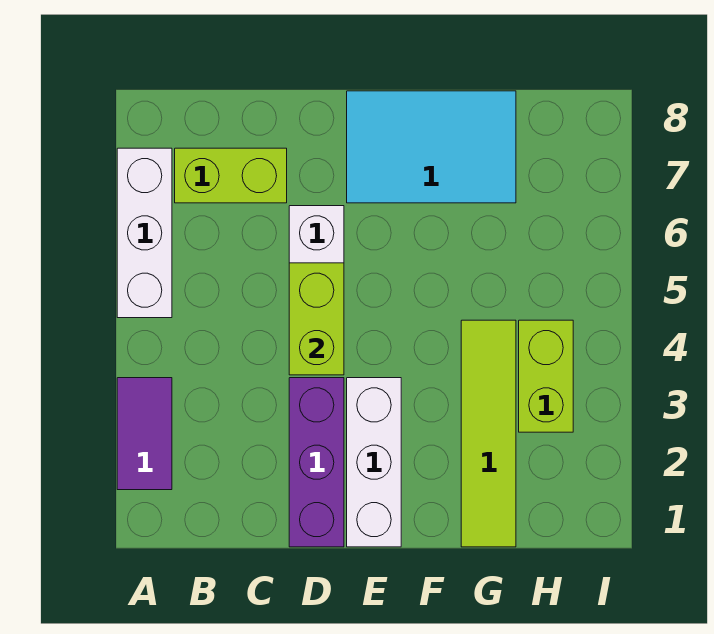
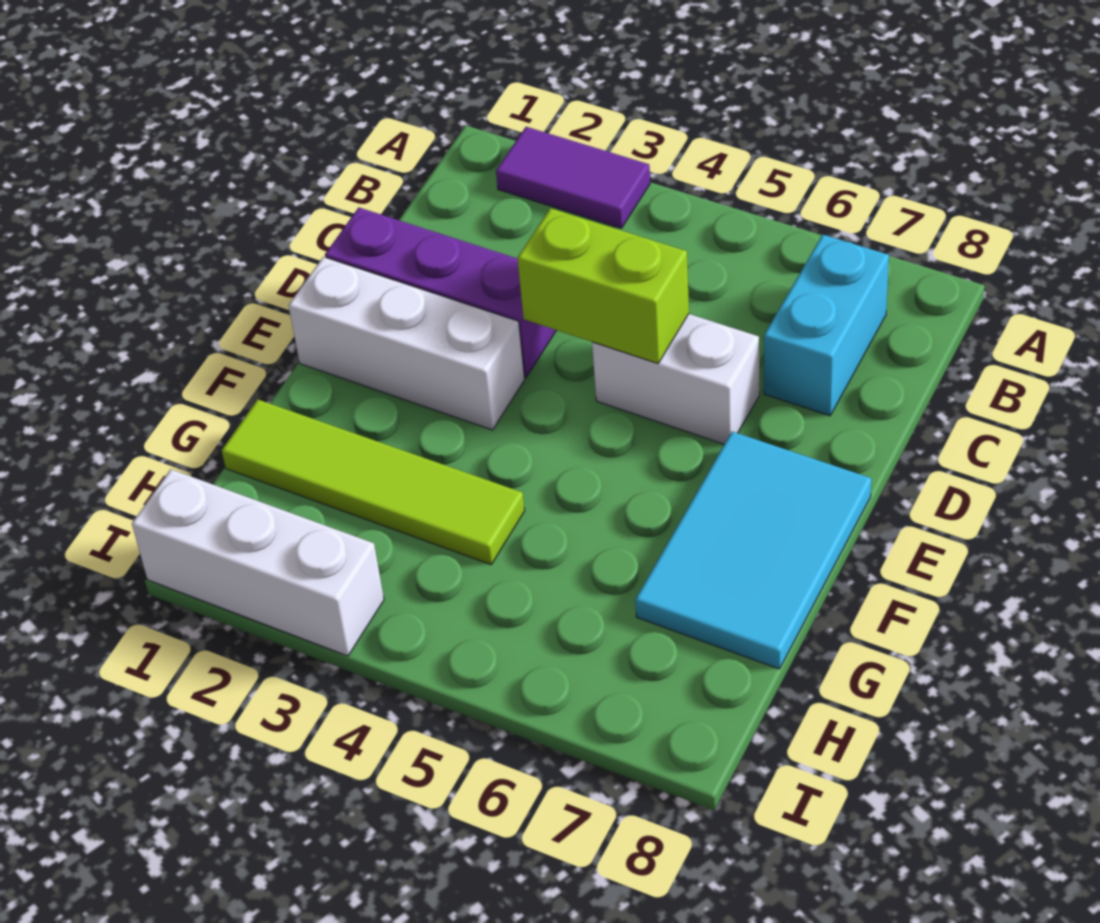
white 1x3 brick [117,148,172,318] -> white 1x3 brick moved to [132,469,384,656]
lime 1x2 brick [175,148,287,203] -> cyan 1x2 brick [764,235,889,416]
lime 1x2 brick [519,320,573,432] -> none

